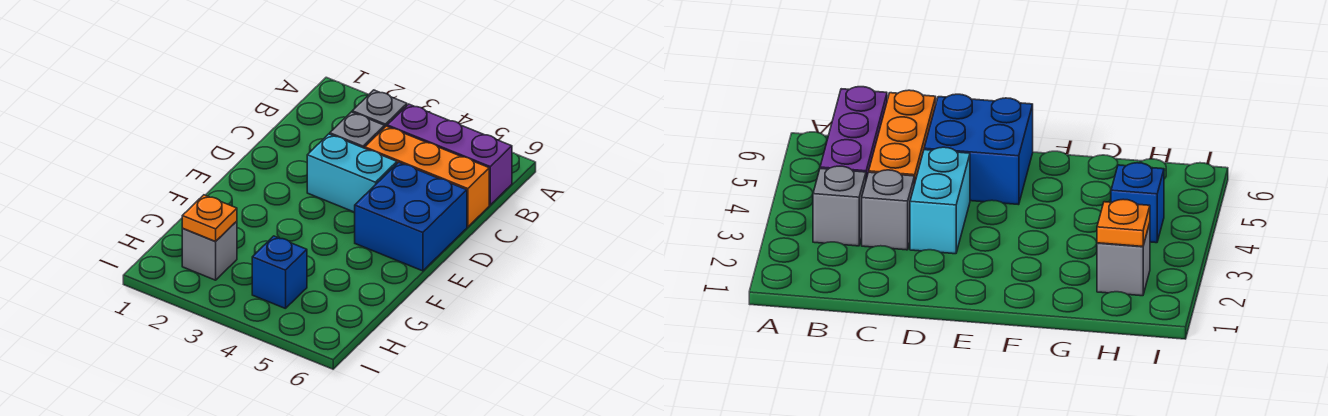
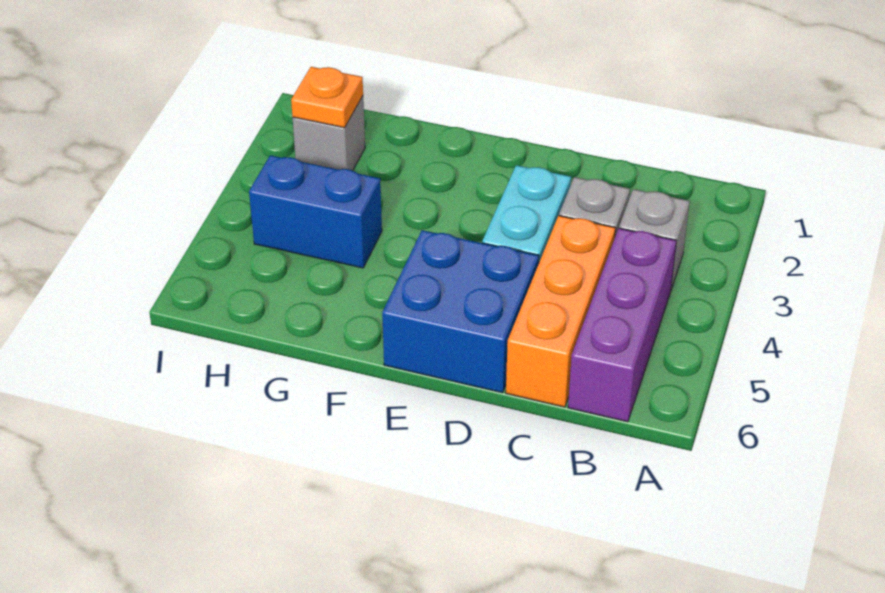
blue 1x1 brick [252,236,307,309] -> blue 1x2 brick [249,155,382,268]

